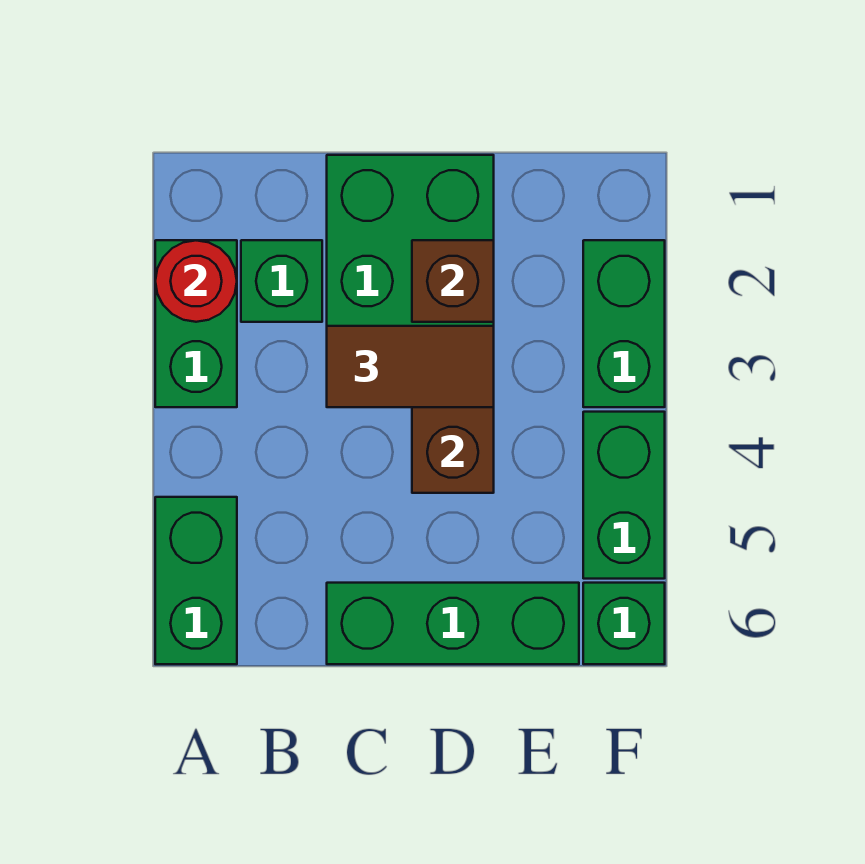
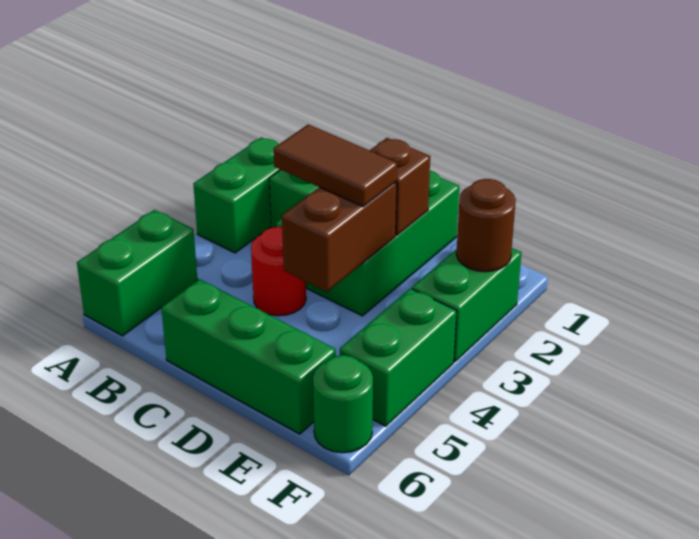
red 1x1 round brick [155,240,237,322] -> red 1x1 round brick moved to [251,227,306,316]
none -> brown 1x1 round brick [456,179,516,272]
green 1x1 brick [583,583,665,664] -> green 1x1 round brick [313,355,373,453]

